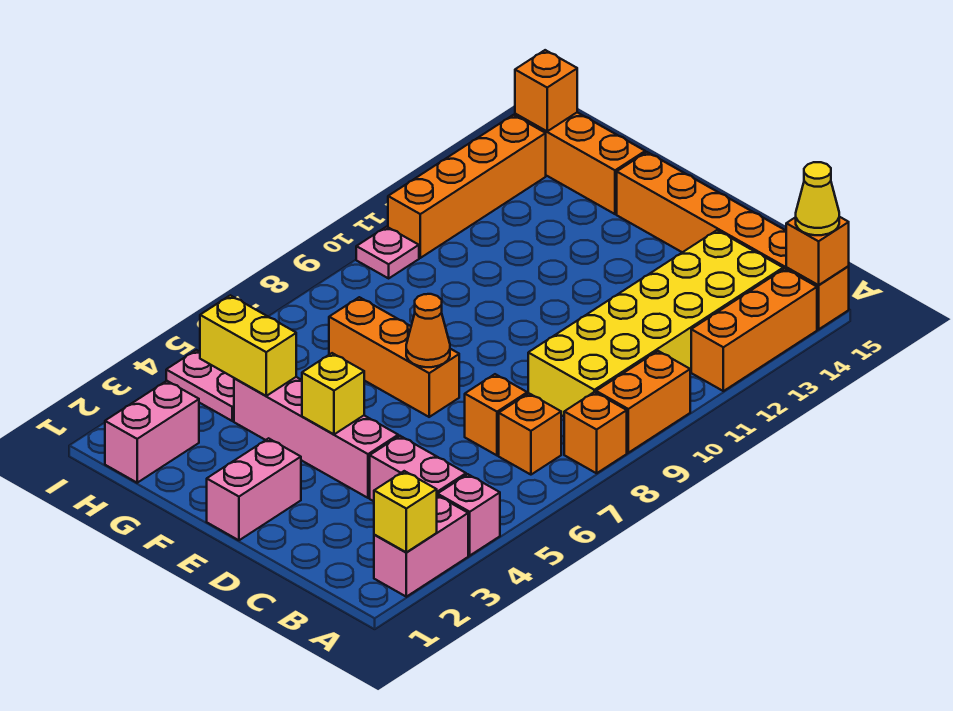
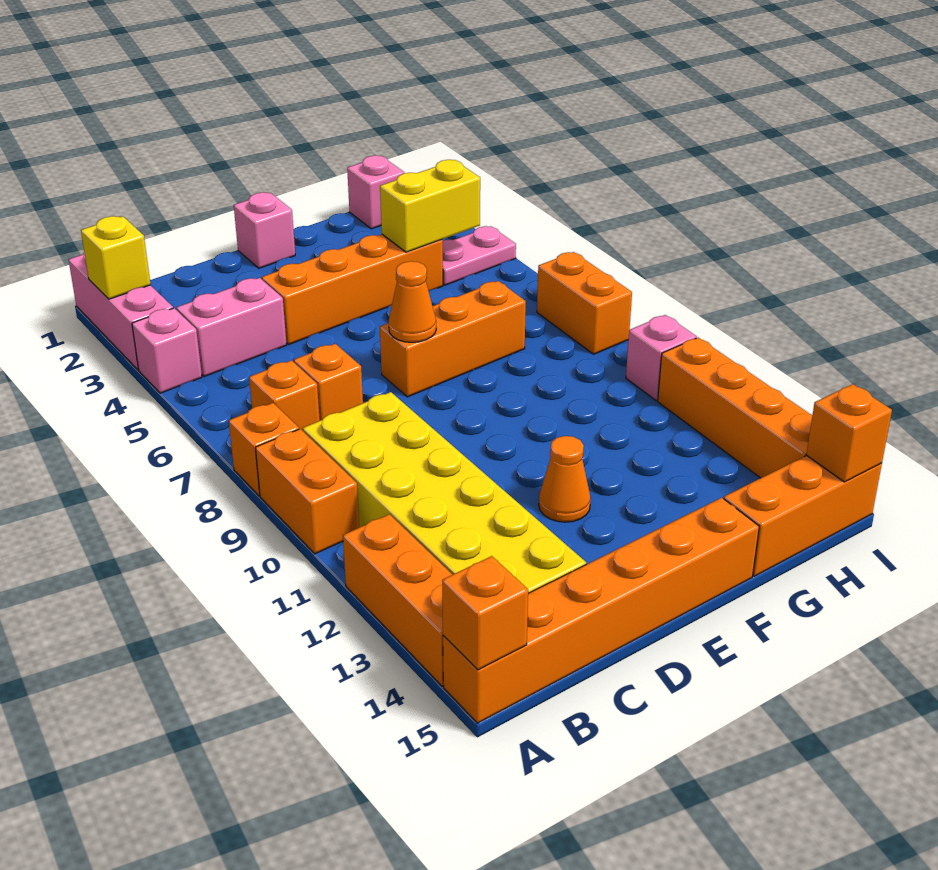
pink 1x2 brick [374,495,468,597] -> pink 1x3 brick [69,253,173,370]
yellow 1x1 cone [796,162,839,235] -> none
pink 1x4 brick [234,377,398,498] -> orange 1x4 brick [262,234,443,344]
pink 1x2 brick [207,438,301,540] -> pink 1x1 brick [234,192,295,268]
yellow 1x1 brick [302,353,364,434] -> none
none -> orange 1x1 cone [539,436,591,522]
pink 1x2 brick [105,381,199,483] -> pink 1x1 brick [347,155,404,229]
none -> orange 1x2 brick [537,252,632,354]
pink 1x1 plate [356,227,419,278] -> pink 1x1 brick [626,315,697,401]

